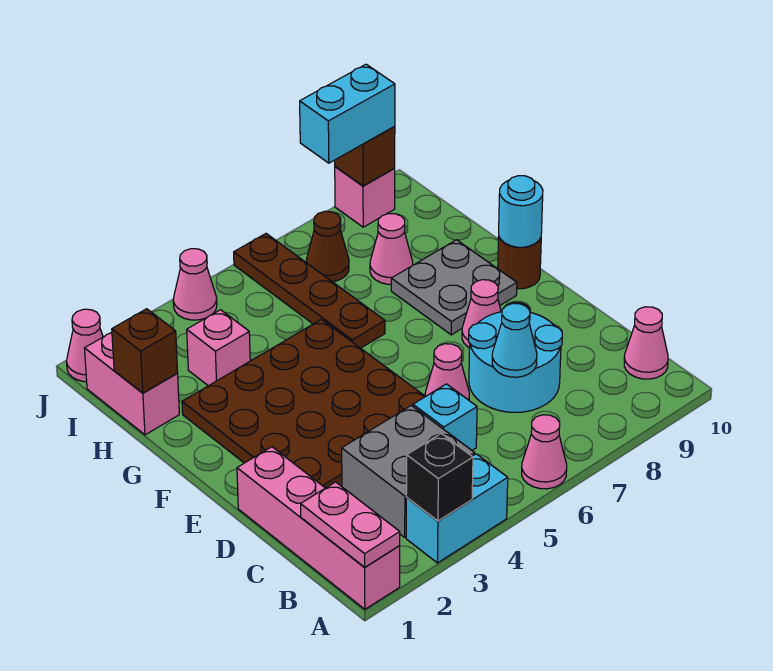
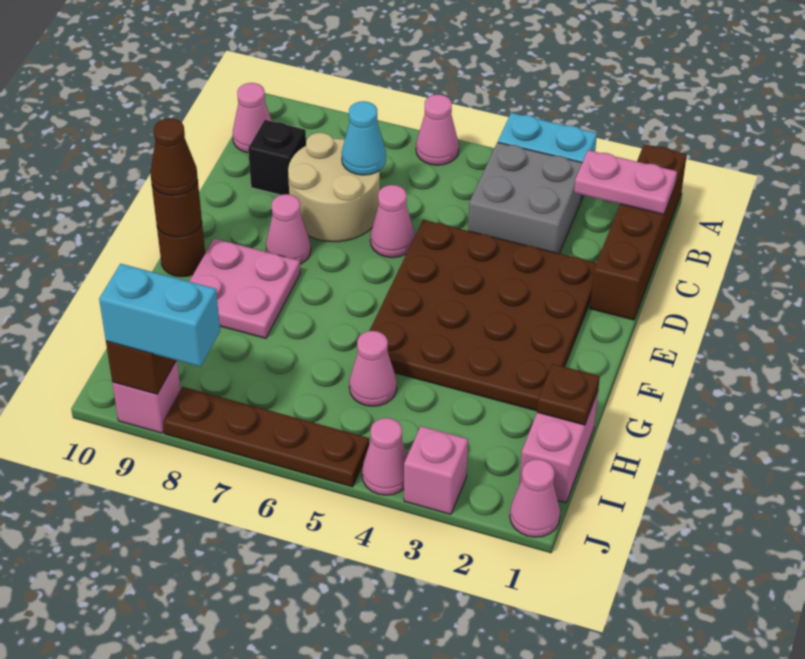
pink 1x4 brick [237,447,400,609] -> brown 1x4 brick [590,144,687,320]
pink 1x2 plate [301,482,400,567] -> pink 1x2 plate turned to [574,150,677,214]
black 1x1 brick [406,434,473,521] -> black 1x1 brick moved to [248,120,306,195]
cyan 1x1 brick [413,384,477,450] -> none
cyan 2x2 round brick [469,302,562,412] -> tan 2x2 round brick [288,133,380,242]
grey 2x2 plate [391,240,517,335] -> pink 2x2 plate [189,239,300,338]
cyan 1x1 round brick [499,176,543,247] -> brown 1x1 round brick [152,181,202,237]
brown 1x4 plate [234,234,385,348] -> brown 1x4 plate turned to [163,387,369,487]
brown 1x1 brick [112,309,178,393] -> brown 1x1 plate [537,364,600,425]
pink 1x1 brick [187,310,250,386] -> pink 1x1 brick moved to [404,426,468,514]
pink 1x1 cone [370,214,413,284] -> pink 1x1 cone moved to [349,331,397,406]
brown 1x1 cone [306,211,349,282] -> brown 1x1 cone moved to [150,118,198,196]

